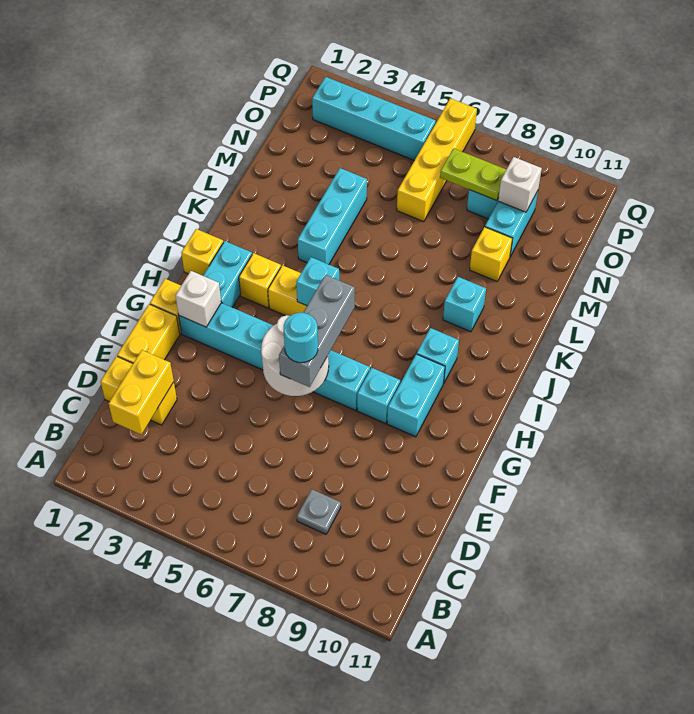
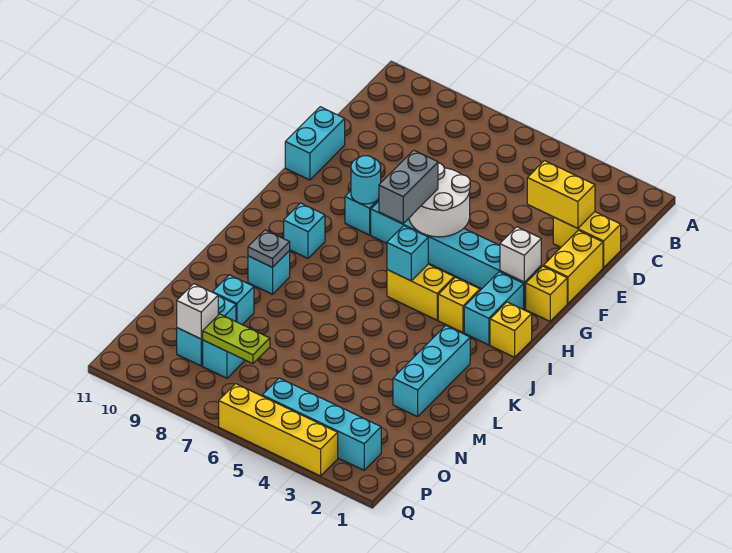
yellow 1x2 brick [109,350,174,434] -> yellow 1x2 brick turned to [527,161,595,228]
grey 1x1 plate [297,489,341,534] -> grey 1x1 plate moved to [248,230,290,267]
grey 1x3 brick [279,275,355,387] -> grey 1x2 brick [379,150,438,223]
cyan 1x1 round brick [284,313,318,363] -> cyan 1x1 round brick moved to [351,156,381,204]
cyan 1x2 brick [387,354,445,437] -> cyan 1x2 brick moved to [285,107,345,180]
cyan 1x3 brick [298,168,367,264] -> cyan 1x3 brick moved to [393,326,470,417]
yellow 1x1 brick [470,227,512,281] -> cyan 1x1 brick [213,275,254,325]
yellow 1x4 brick [397,98,477,222] -> yellow 1x4 brick turned to [219,384,338,476]

